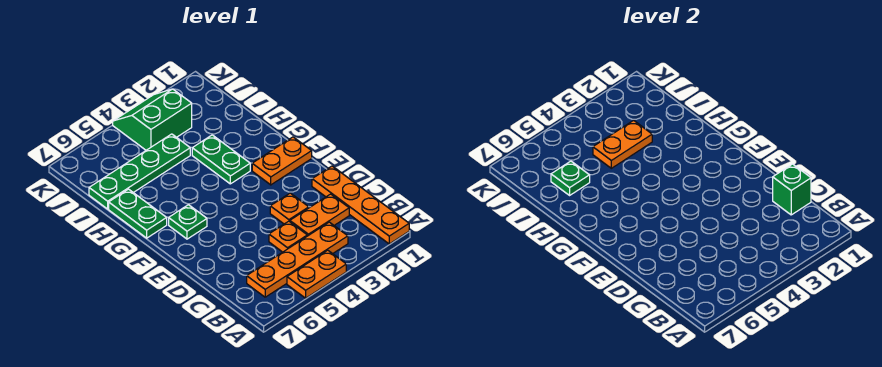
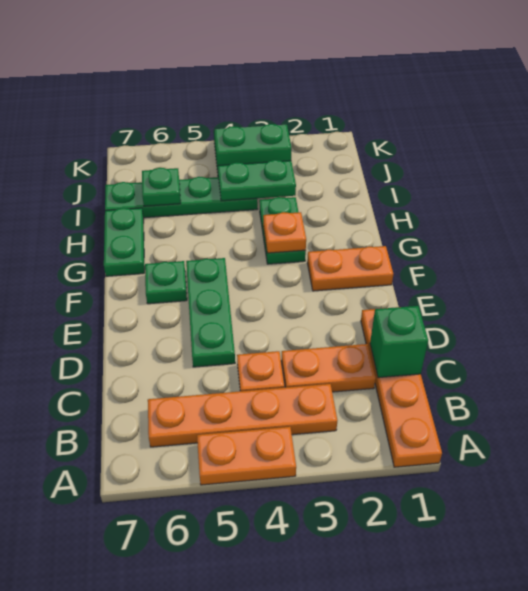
orange 1x1 plate [270,193,309,224] -> orange 1x1 plate moved to [263,212,306,253]
none -> green 1x3 plate [186,258,235,367]
orange 1x2 plate [593,120,652,168] -> green 1x2 plate [218,160,296,201]

